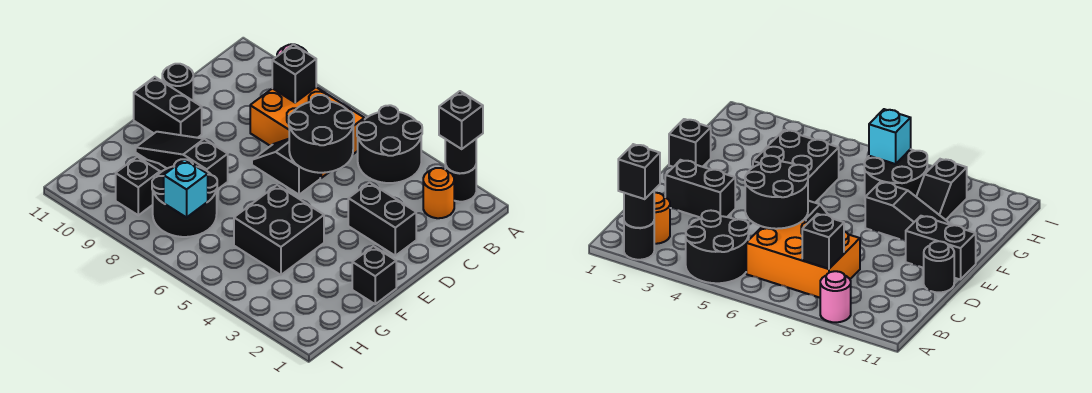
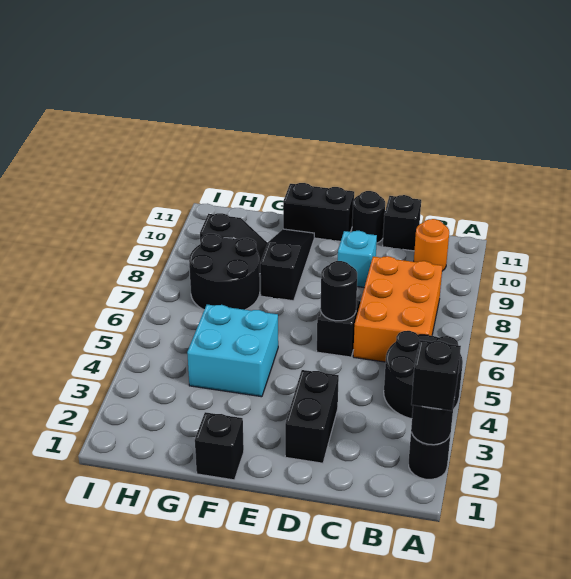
pink 1x1 round brick [820,271,851,322] -> none
orange 1x1 round brick [423,168,454,218] -> orange 1x1 round brick moved to [414,219,449,271]
black 1x1 brick [272,44,316,102] -> black 1x1 brick moved to [383,195,421,251]
black 2x2 round brick [289,95,354,173] -> black 1x1 round brick [321,261,357,321]
black 1x2 brick [134,77,202,138] -> black 1x2 brick turned to [283,183,354,241]
black 2x2 brick [234,185,324,275] -> cyan 2x2 brick [187,305,278,397]
cyan 1x1 brick [164,159,208,217] -> cyan 1x1 brick moved to [338,231,377,287]

